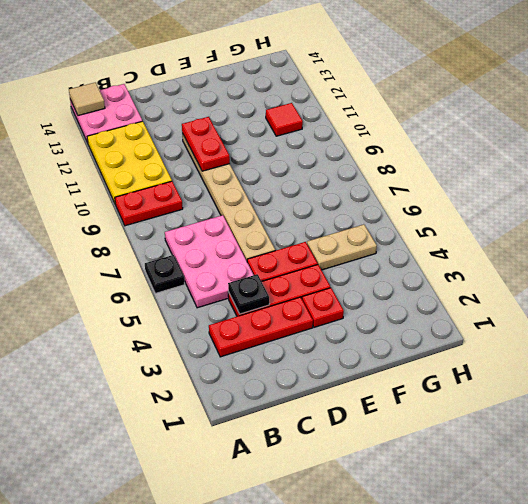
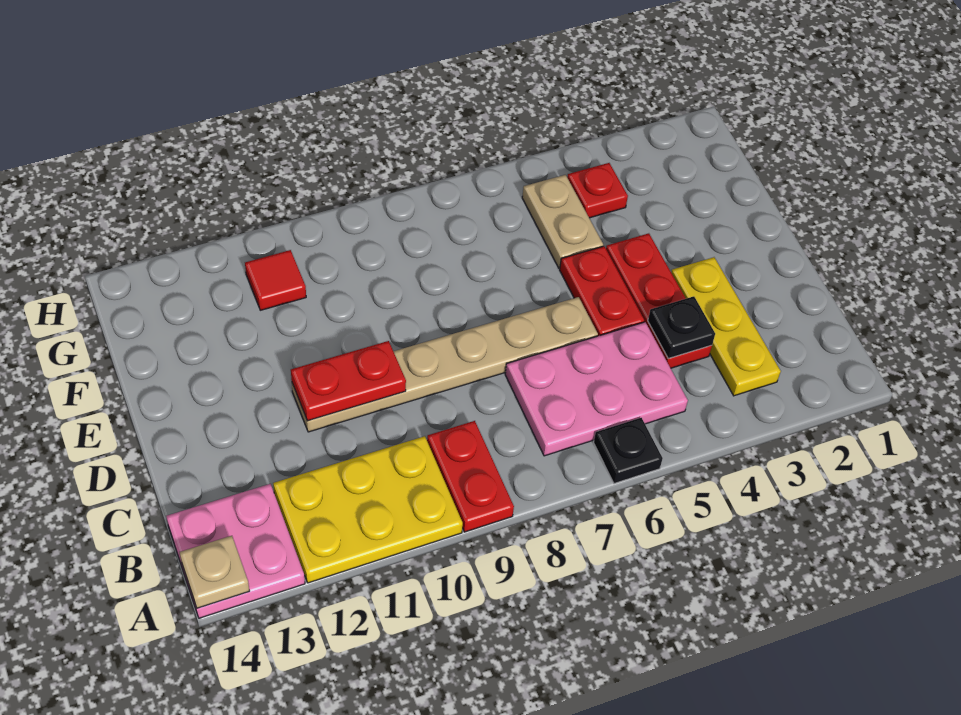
tan 1x1 tile [69,82,105,116] -> tan 1x1 plate [179,536,249,608]
red 1x3 plate [209,297,313,357] -> yellow 1x3 plate [671,257,781,396]
red 1x1 plate [302,288,344,327] -> red 1x1 plate moved to [567,163,628,218]

